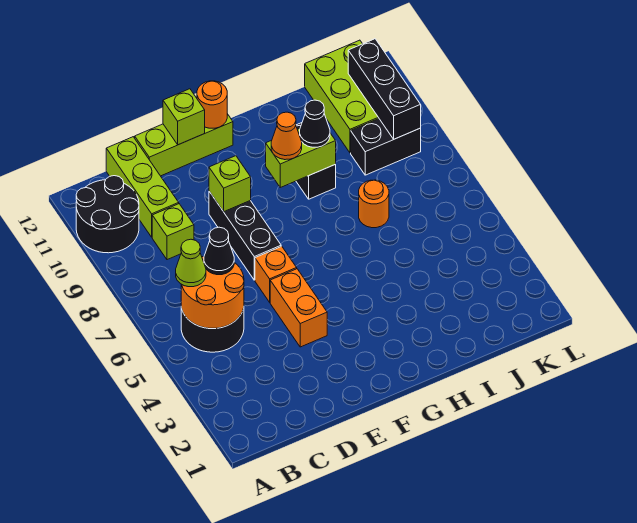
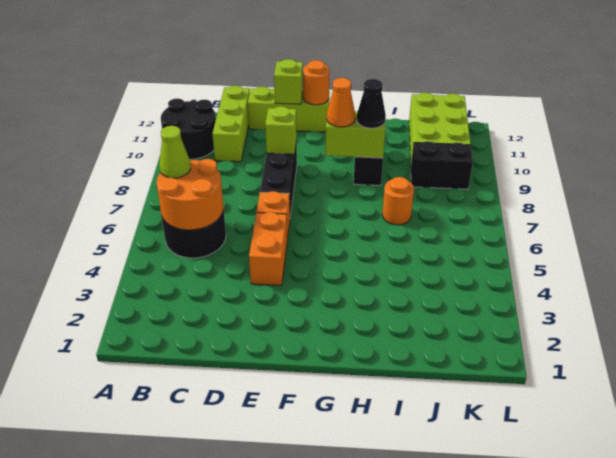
black 1x1 cone [204,227,234,275] -> none
lime 1x1 brick [152,204,194,260] -> none
black 1x3 brick [348,39,421,139] -> none

